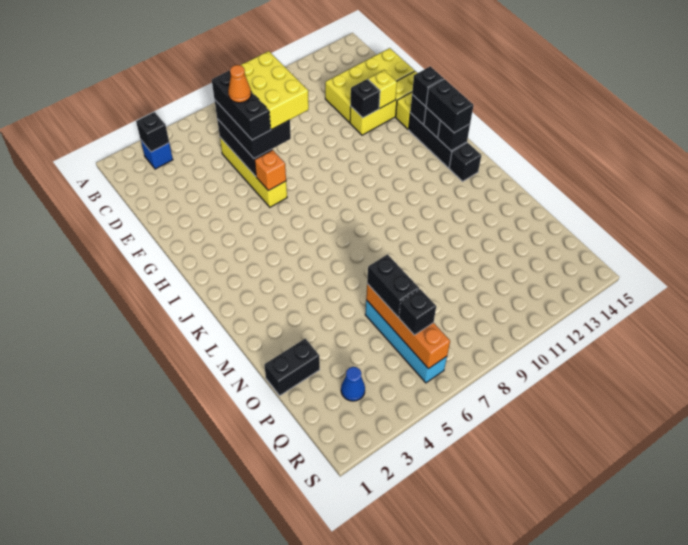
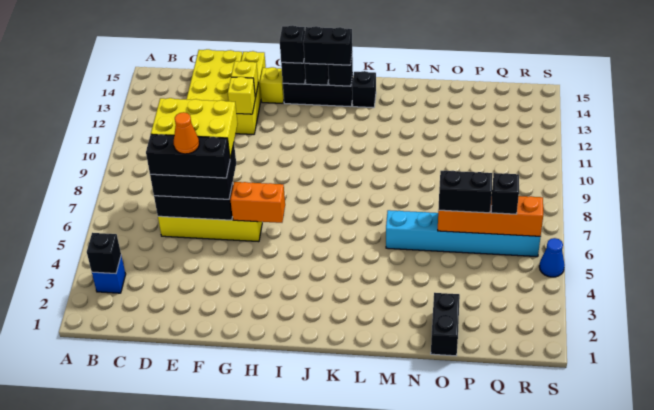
black 1x1 brick [351,79,380,118] -> yellow 1x1 brick [228,77,255,114]
orange 1x1 brick [255,150,286,191] -> orange 1x2 brick [231,182,285,223]
cyan 1x4 brick [365,300,447,383] -> cyan 1x6 brick [386,210,540,257]
blue 1x1 cone [341,367,365,401] -> blue 1x1 cone moved to [539,238,565,277]

